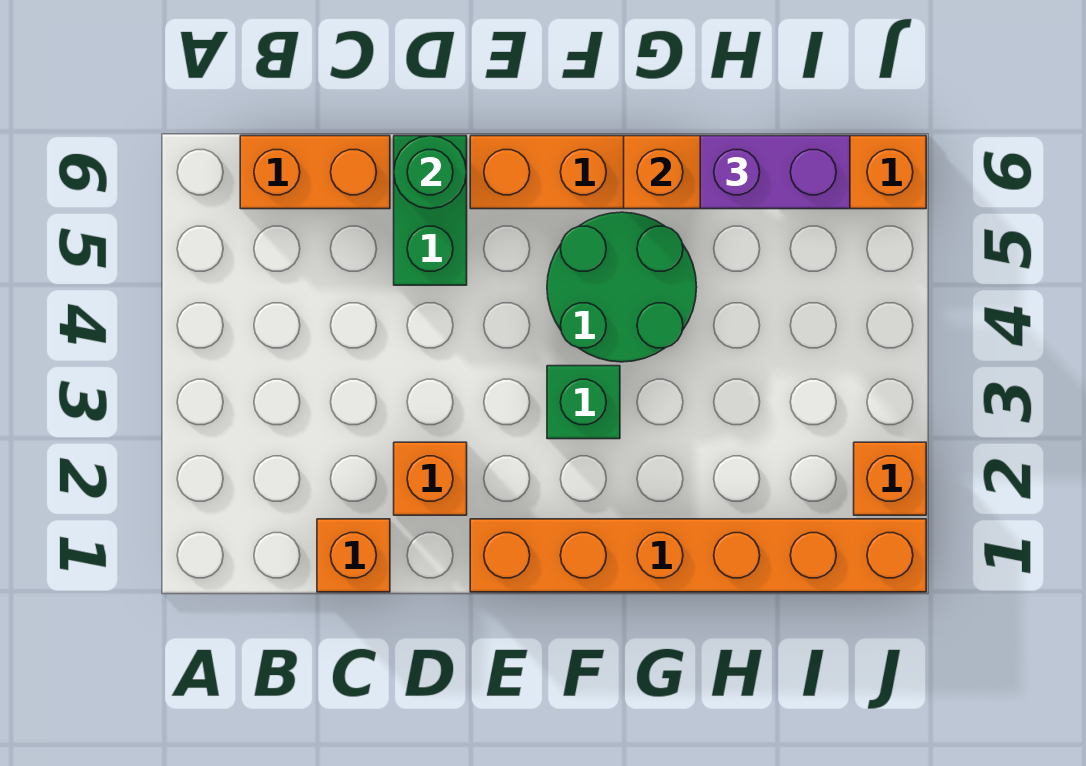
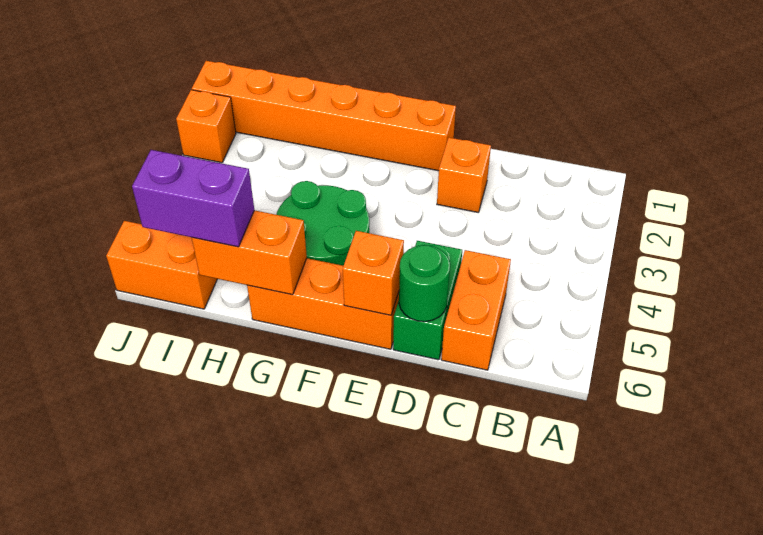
orange 1x2 brick [240,136,390,209] -> orange 1x2 brick turned to [441,250,511,370]
orange 1x1 brick [317,519,390,592] -> orange 1x1 brick moved to [343,231,404,315]
green 1x1 brick [547,366,620,439] -> none

